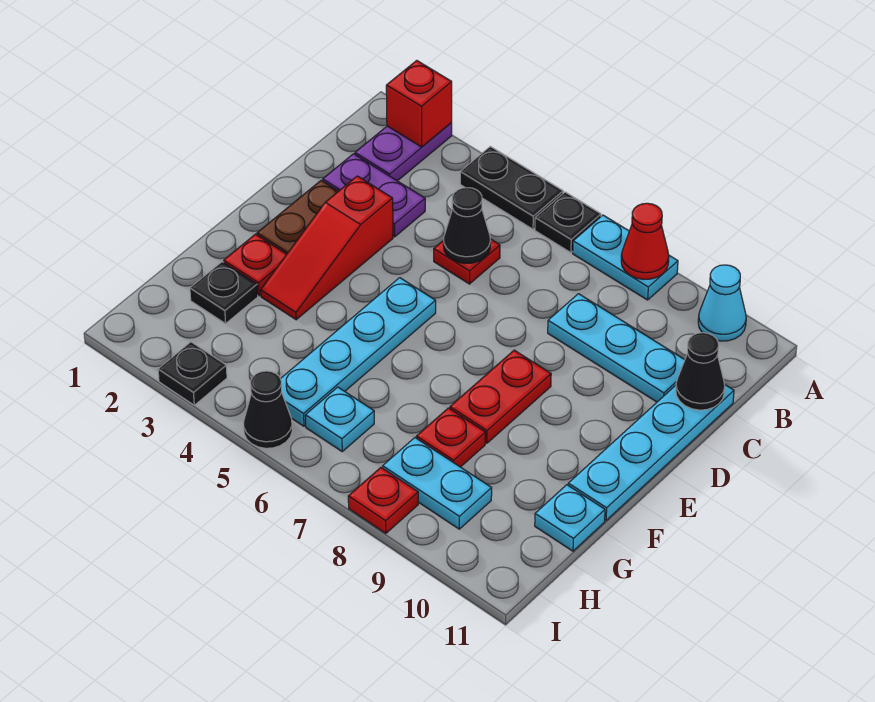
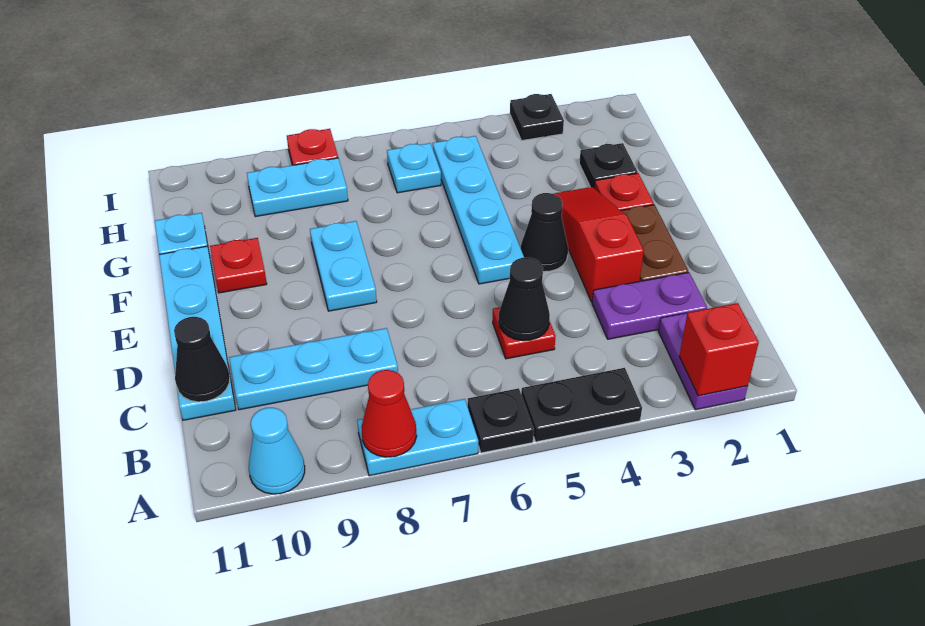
red 1x2 plate [450,350,551,443] -> cyan 1x2 plate [310,221,377,311]
red 1x1 plate [416,408,486,467] -> red 1x1 plate moved to [210,238,267,293]
black 1x1 cone [244,371,292,448] -> black 1x1 cone moved to [521,193,568,272]

